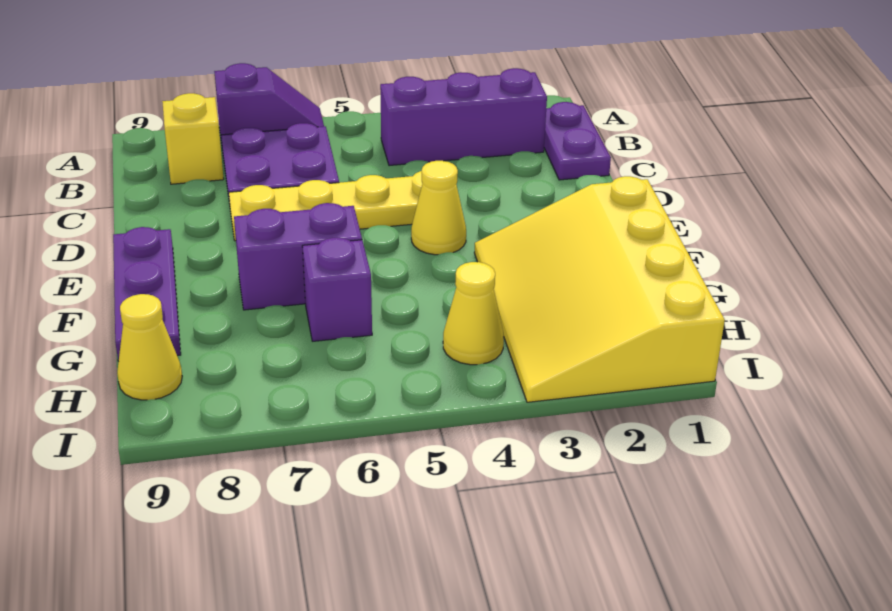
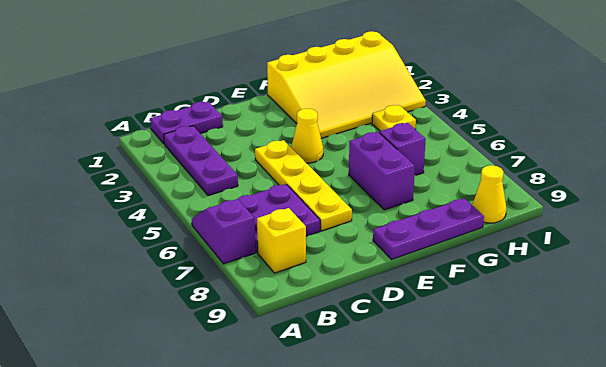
purple 1x3 brick [380,68,547,166] -> purple 1x3 plate [164,126,238,196]
yellow 1x1 cone [443,262,504,365] -> yellow 1x1 plate [372,105,416,131]

